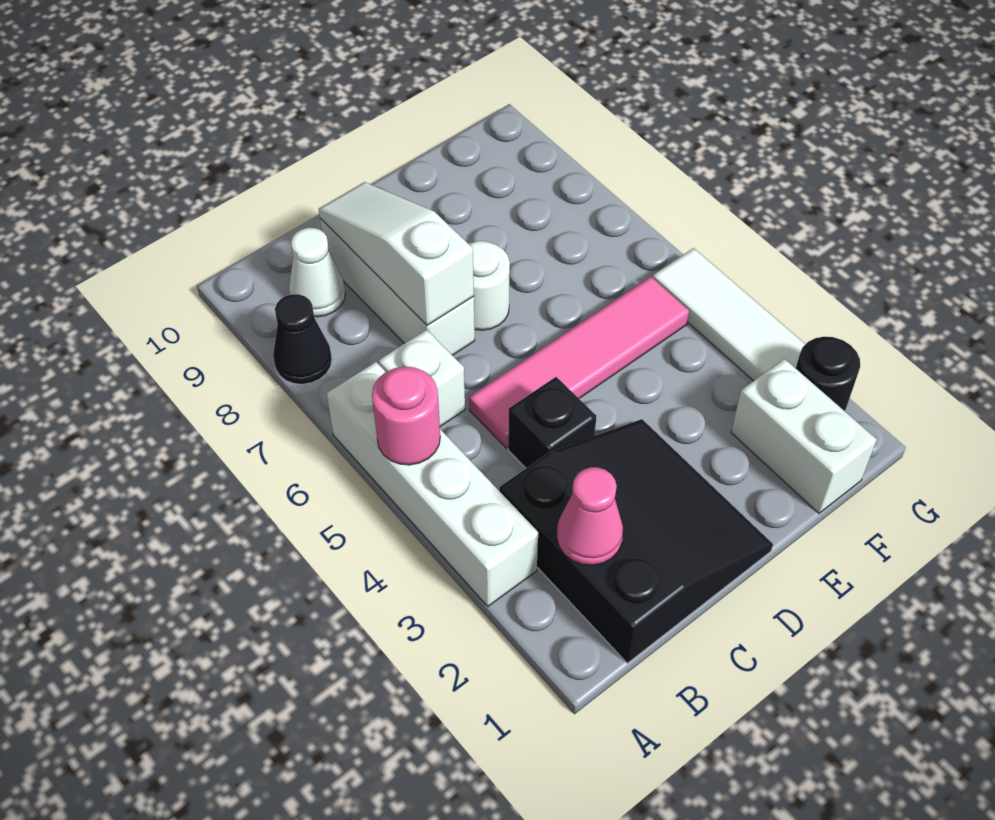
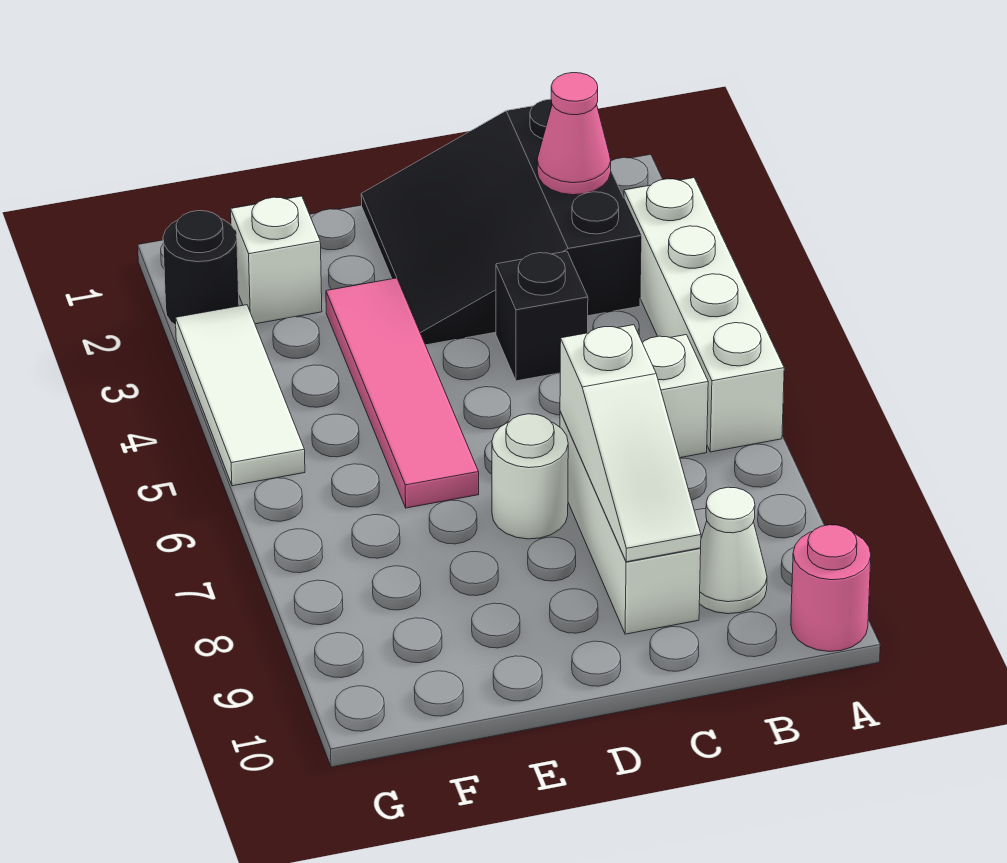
pink 1x1 round brick [372,367,440,465] -> pink 1x1 round brick moved to [791,525,871,652]
black 1x1 cone [273,294,332,384] -> none
pink 1x4 tile [469,277,689,448] -> pink 1x4 tile turned to [326,278,479,508]
white 1x2 brick [731,359,877,513] -> white 1x1 brick [231,196,322,324]

